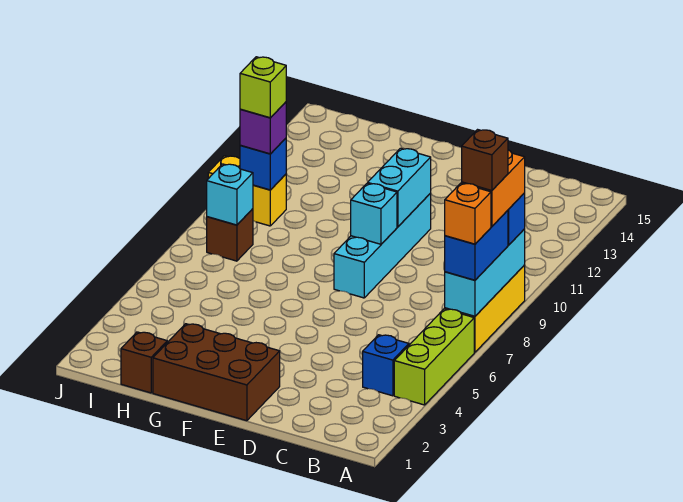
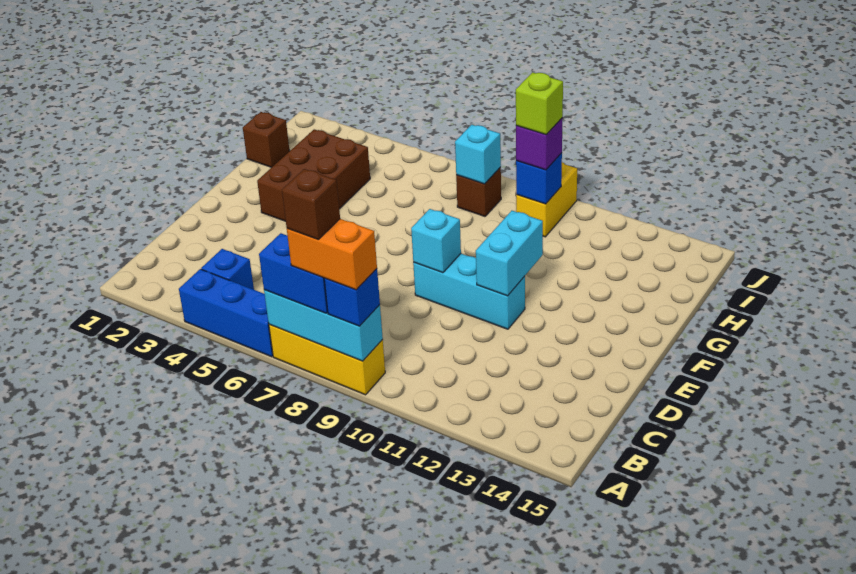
lime 1x3 brick [394,309,474,405] -> blue 1x3 brick [179,269,273,357]
orange 1x1 brick [445,183,491,244] -> none
brown 2x3 brick [153,324,280,421] -> brown 2x3 brick moved to [257,129,370,221]
cyan 1x4 brick [334,193,431,298] -> cyan 1x3 brick [413,254,525,329]
cyan 1x2 brick [368,148,431,227] -> cyan 1x2 brick turned to [476,211,543,296]

